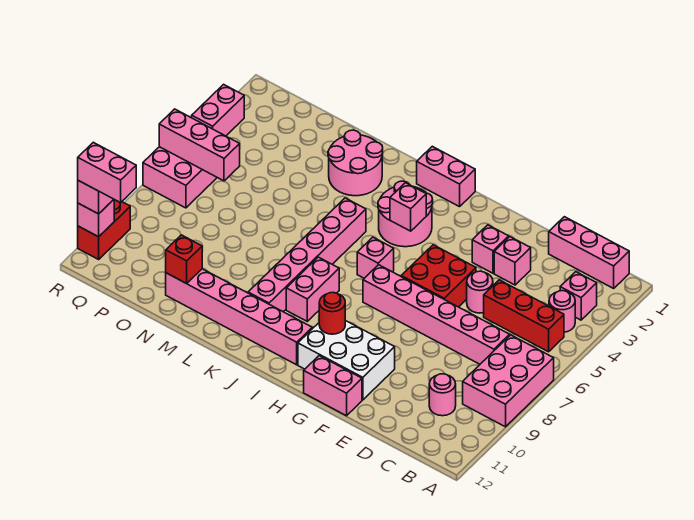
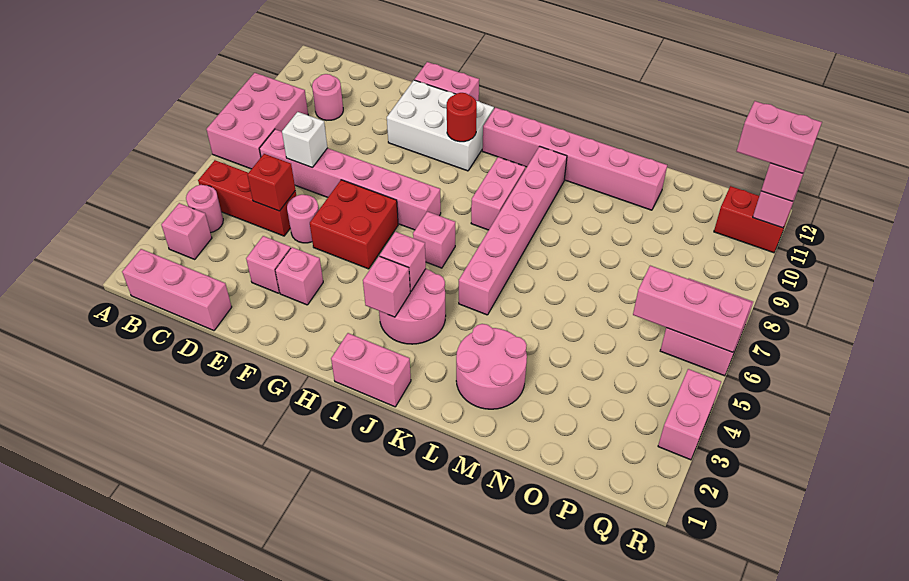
none -> white 1x1 brick [282,112,327,168]
none -> pink 1x1 brick [363,256,410,317]
red 1x1 brick [166,235,202,284] -> red 1x1 brick moved to [247,154,295,211]
red 1x2 brick [78,200,130,259] -> red 1x2 brick turned to [714,186,789,253]

